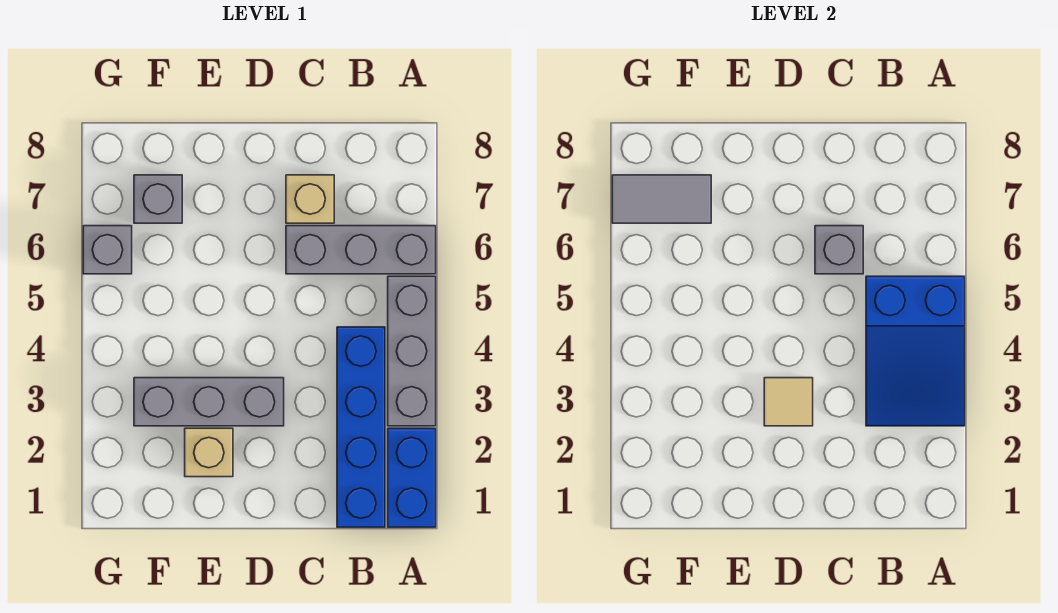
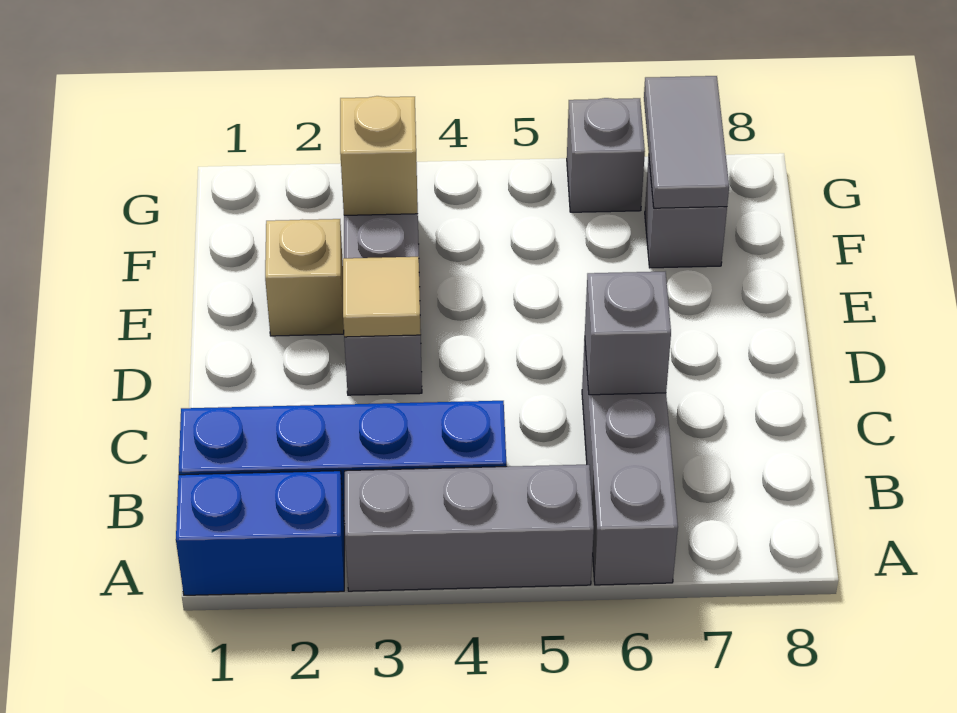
blue 2x3 slope [866,276,965,426] -> none
tan 1x1 brick [286,175,334,223] -> tan 1x1 brick moved to [340,96,418,215]

